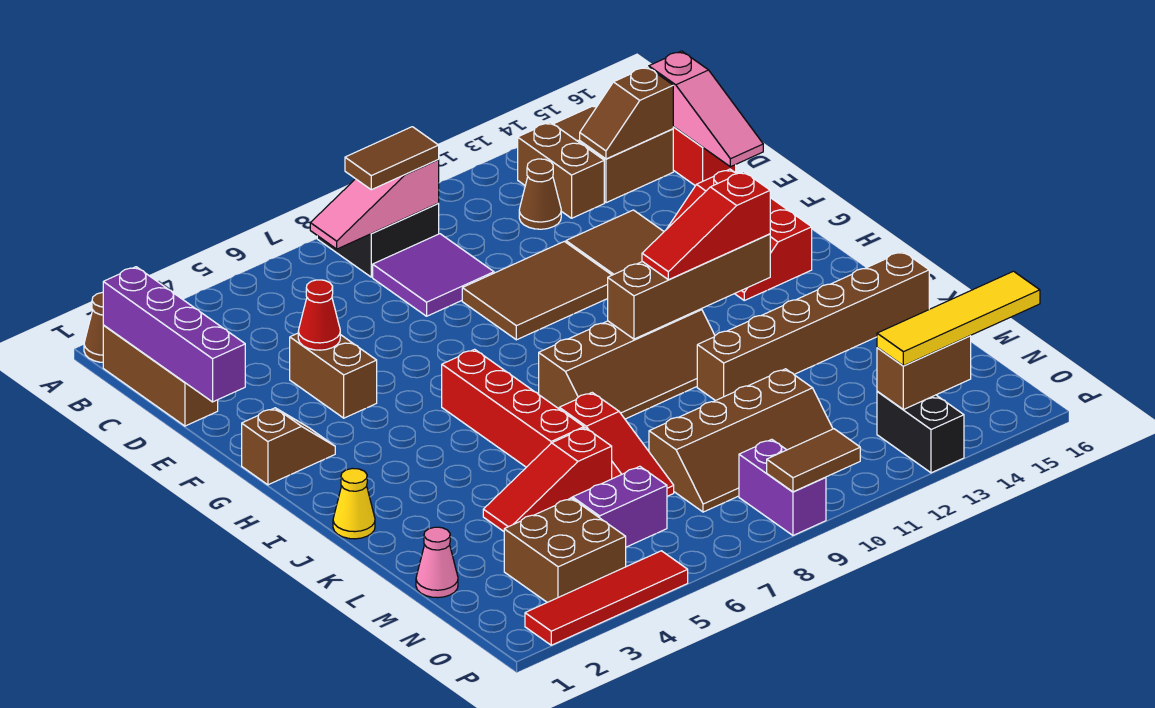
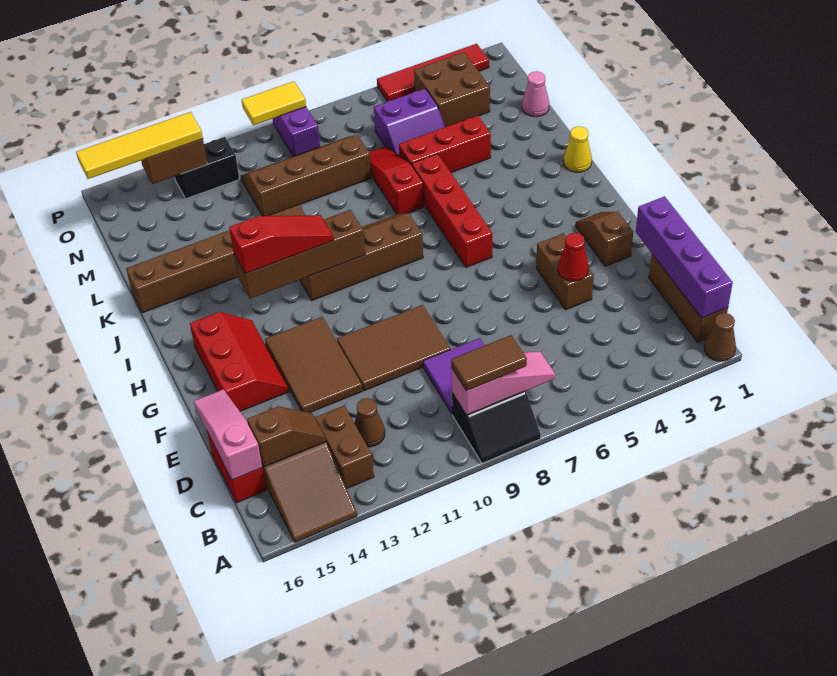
brown 1x2 slope [242,408,335,485] -> brown 1x2 slope turned to [576,212,633,266]
red 1x3 slope [483,428,612,531] -> red 1x3 brick [399,115,491,173]
black 1x2 brick [877,391,964,473] -> black 1x2 brick turned to [175,137,239,199]
brown 1x2 tile [767,429,860,492] -> yellow 1x2 tile [242,81,306,125]

